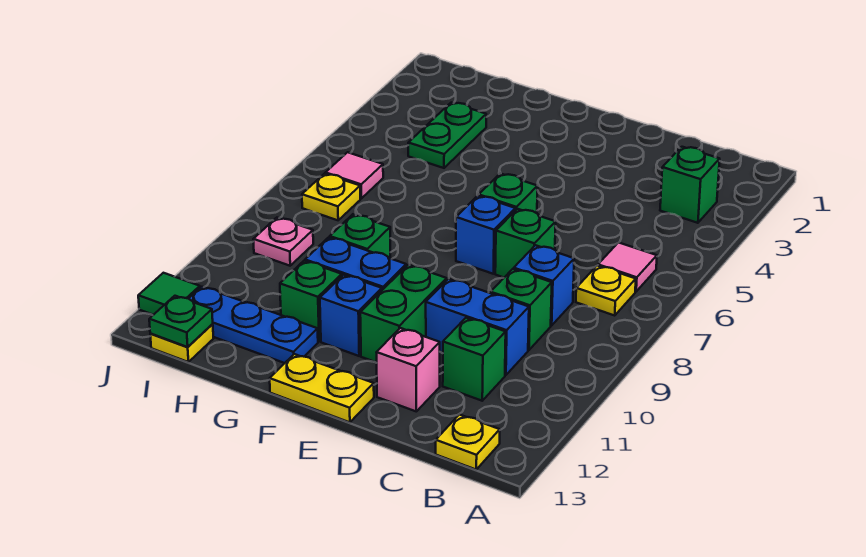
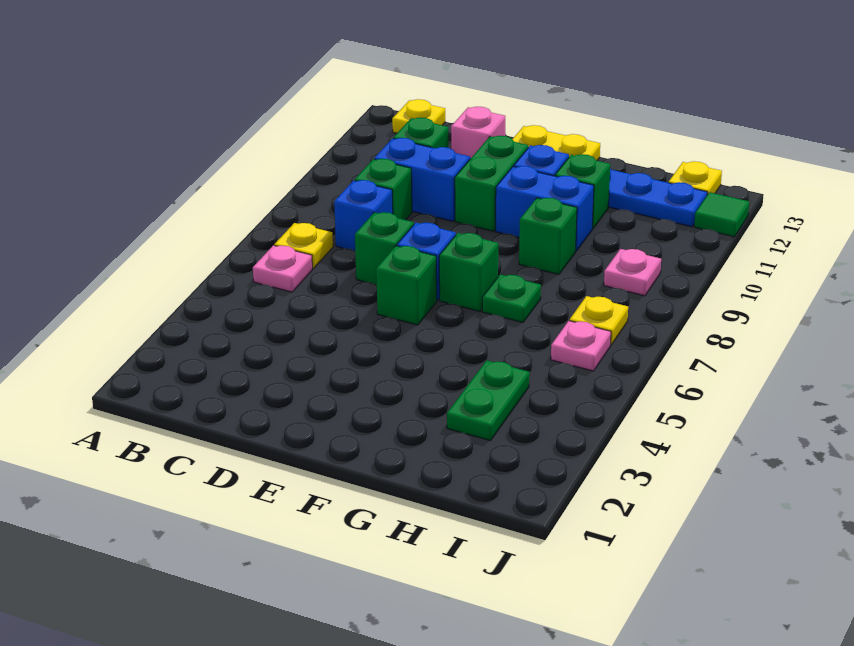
green 1x1 brick [660,147,720,223] -> green 1x1 brick moved to [439,233,498,311]
pink 1x1 tile [598,242,657,292] -> pink 1x1 plate [253,245,312,292]
pink 1x1 tile [326,152,383,199] -> pink 1x1 plate [551,321,611,371]
green 1x1 plate [149,296,213,347] -> green 1x1 plate moved to [482,274,541,322]

